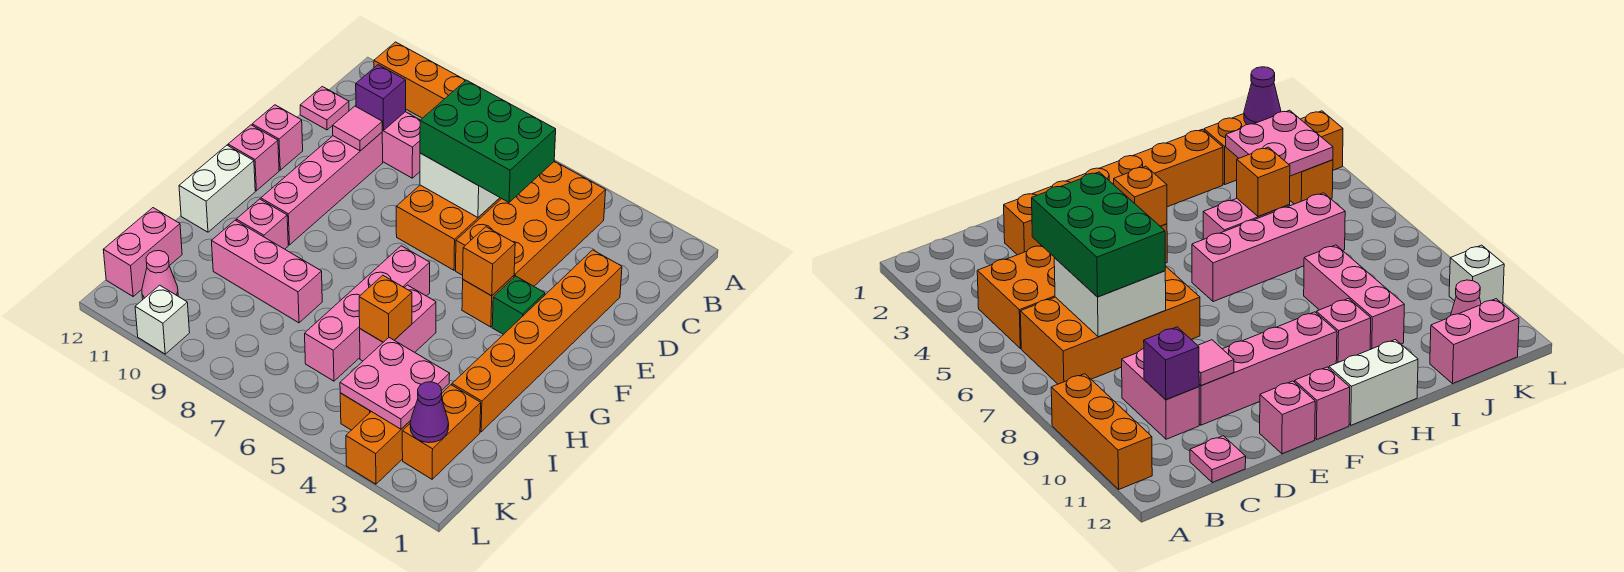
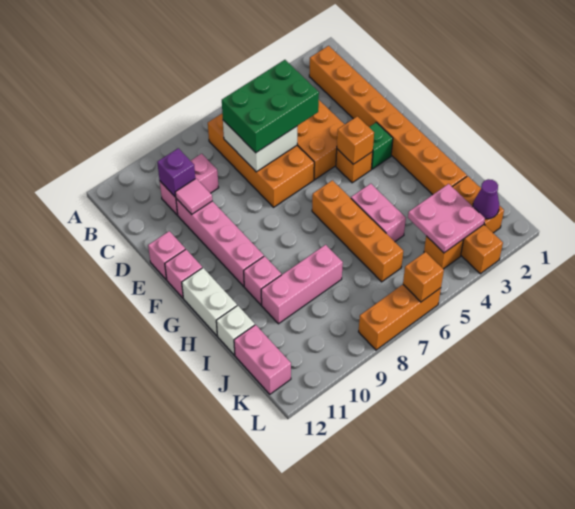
orange 1x3 brick [374,42,466,118] -> orange 1x3 brick moved to [359,285,441,350]
pink 1x1 plate [300,86,349,130] -> none
orange 1x6 brick [452,250,622,432] -> orange 1x8 brick [309,46,467,195]
pink 1x4 brick [305,246,430,381] -> orange 1x4 brick [312,180,403,282]
orange 1x1 brick [359,275,412,342] -> orange 1x1 brick moved to [403,252,444,302]
pink 1x1 cone [142,251,178,299] -> none
white 1x1 brick [135,285,190,354] -> white 1x1 brick moved to [216,306,255,355]

